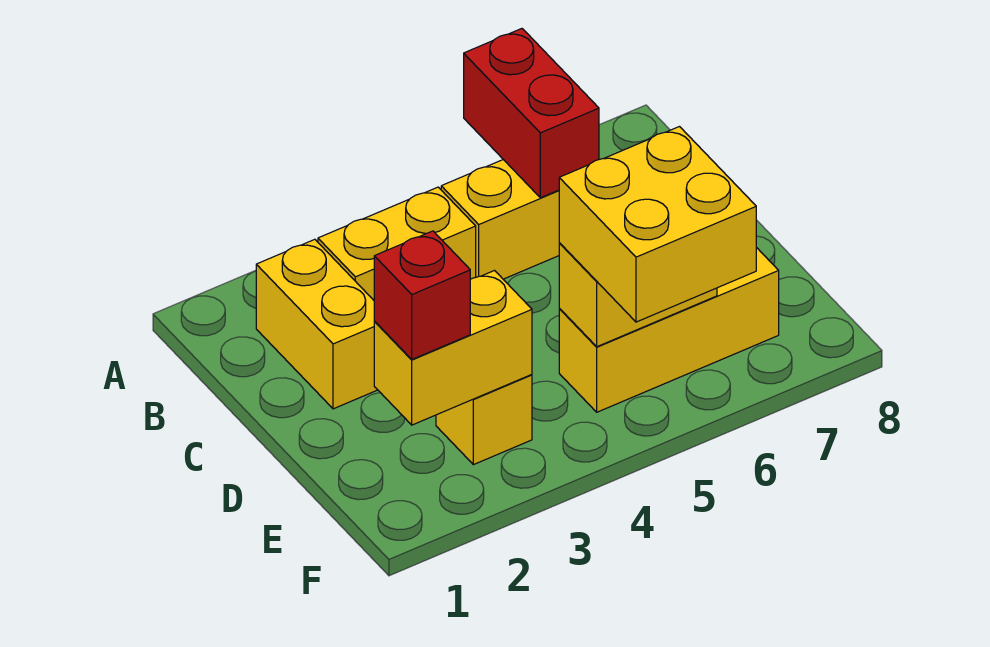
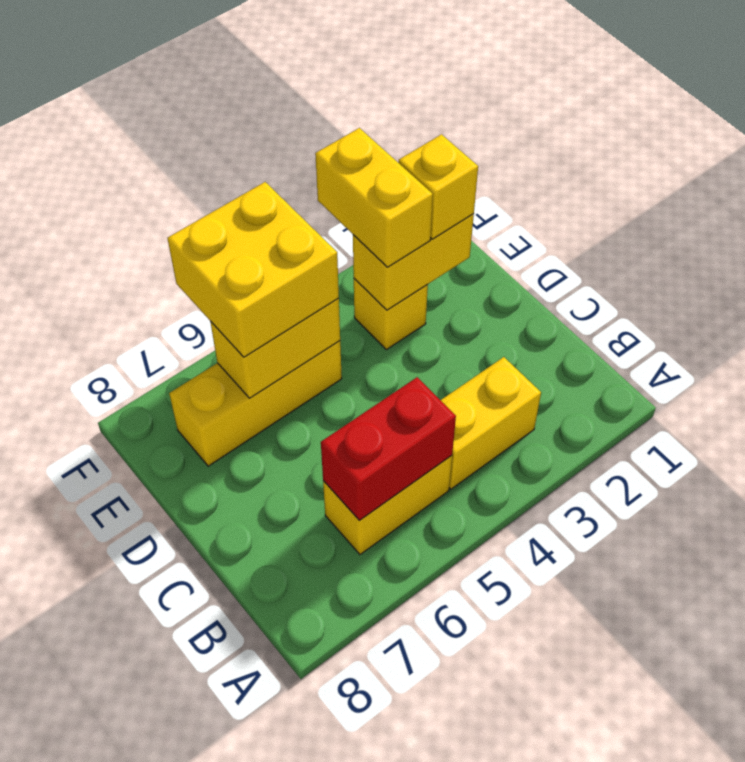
red 1x2 brick [464,29,599,198] -> red 1x2 brick turned to [321,377,456,521]
yellow 1x2 brick [256,239,377,409] -> yellow 1x2 brick moved to [315,128,433,267]
red 1x1 brick [374,231,470,359] -> yellow 1x1 brick [398,134,478,239]

